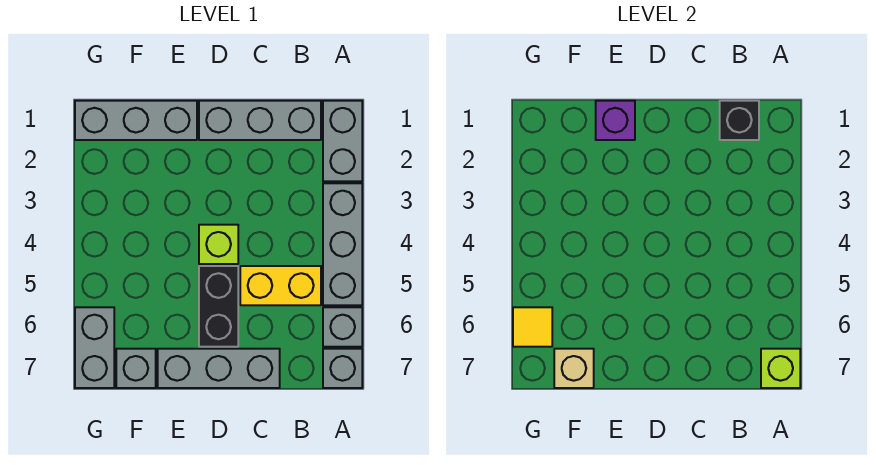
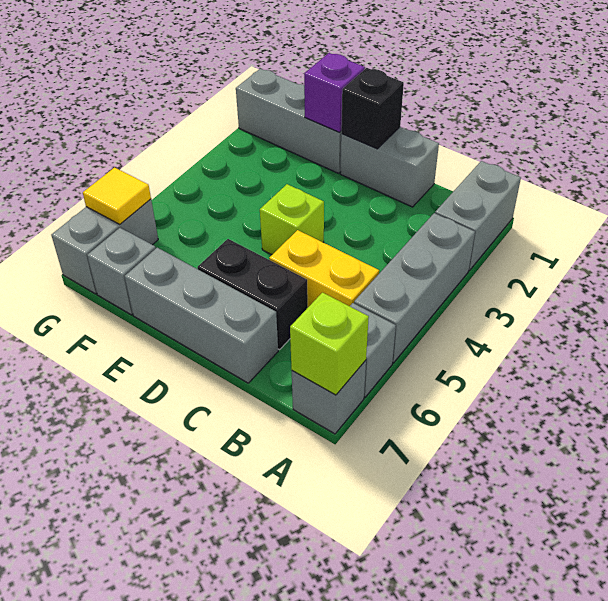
grey 1x3 brick [199,101,321,140] -> grey 1x2 brick [340,127,439,207]
black 1x1 brick [720,101,759,140] -> black 1x1 brick moved to [341,68,404,149]
black 1x2 brick [199,266,238,347] -> black 1x2 brick turned to [197,239,308,350]
tan 1x1 brick [554,349,594,388] -> none

